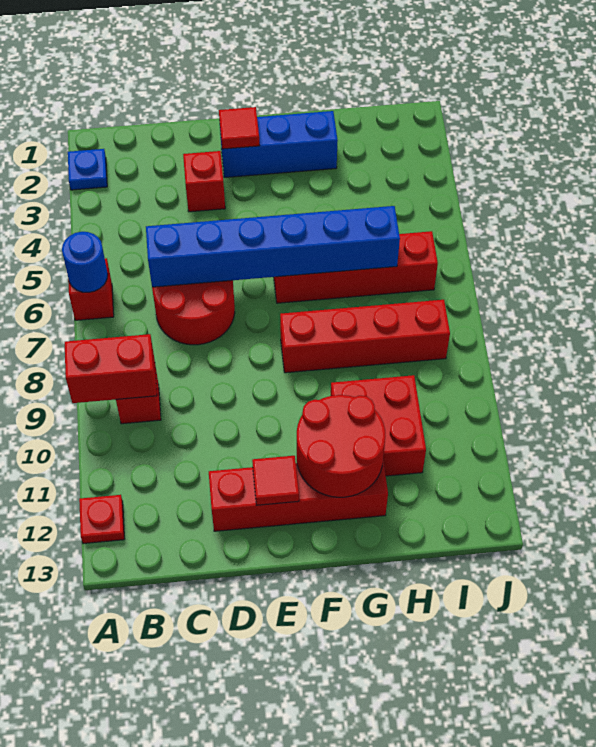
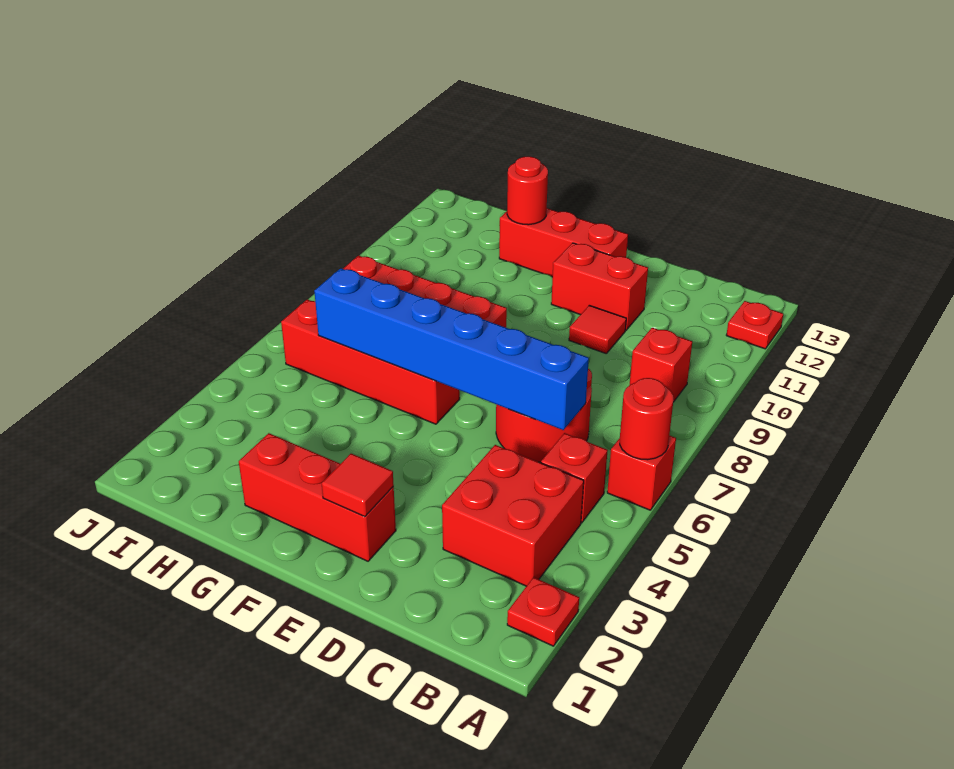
blue 1x1 plate [68,149,107,190] -> red 1x1 plate [507,577,579,646]
blue 1x1 round brick [62,232,108,292] -> red 1x1 round brick [620,378,673,460]
red 1x2 brick [65,334,157,403] -> red 1x2 brick moved to [551,243,648,330]
red 1x1 brick [183,151,225,212] -> red 1x1 brick moved to [541,433,608,523]
red 1x4 brick [209,461,388,531] -> red 1x3 brick [499,208,628,277]
blue 1x3 brick [220,111,338,178] -> red 1x3 brick [239,433,396,561]
red 1x1 tile [252,456,299,505] -> red 1x1 tile moved to [569,305,626,353]
red 2x2 round brick [297,395,385,497] -> red 1x1 round brick [507,157,548,225]
red 2x2 brick [331,375,426,476] -> red 2x2 brick moved to [442,445,584,586]

